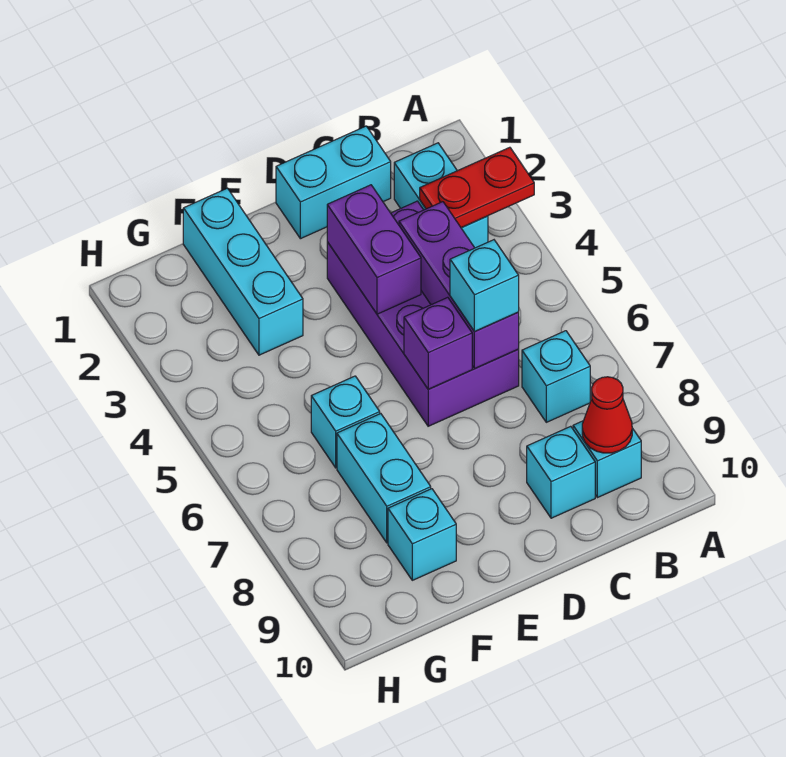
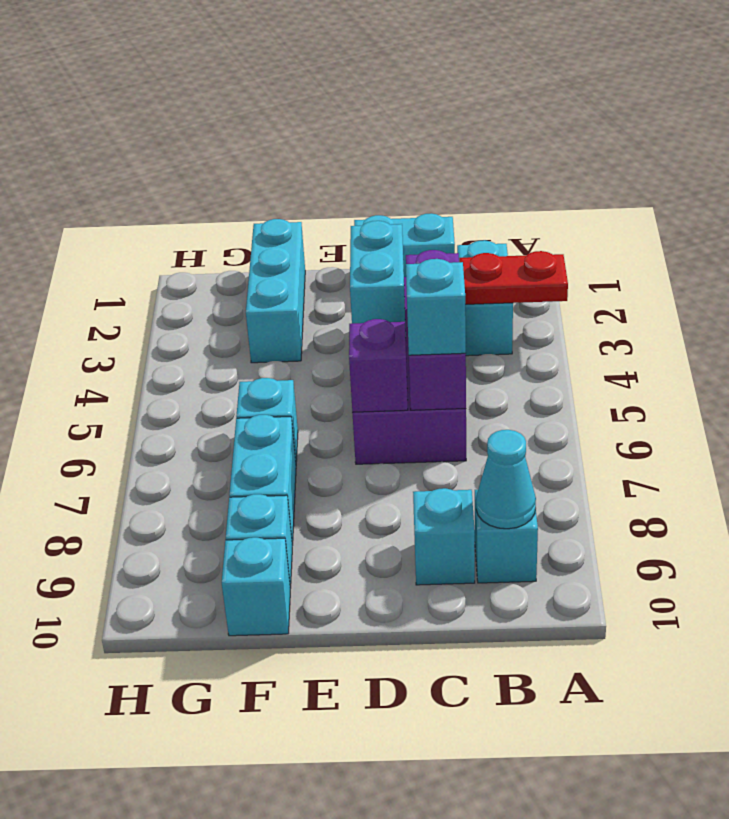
cyan 1x1 brick [522,331,590,422] -> cyan 1x1 brick moved to [222,537,290,636]
red 1x1 cone [582,377,632,453] -> cyan 1x1 cone [476,430,536,529]
purple 1x2 brick [327,185,421,314] -> cyan 1x2 brick [350,221,406,338]

